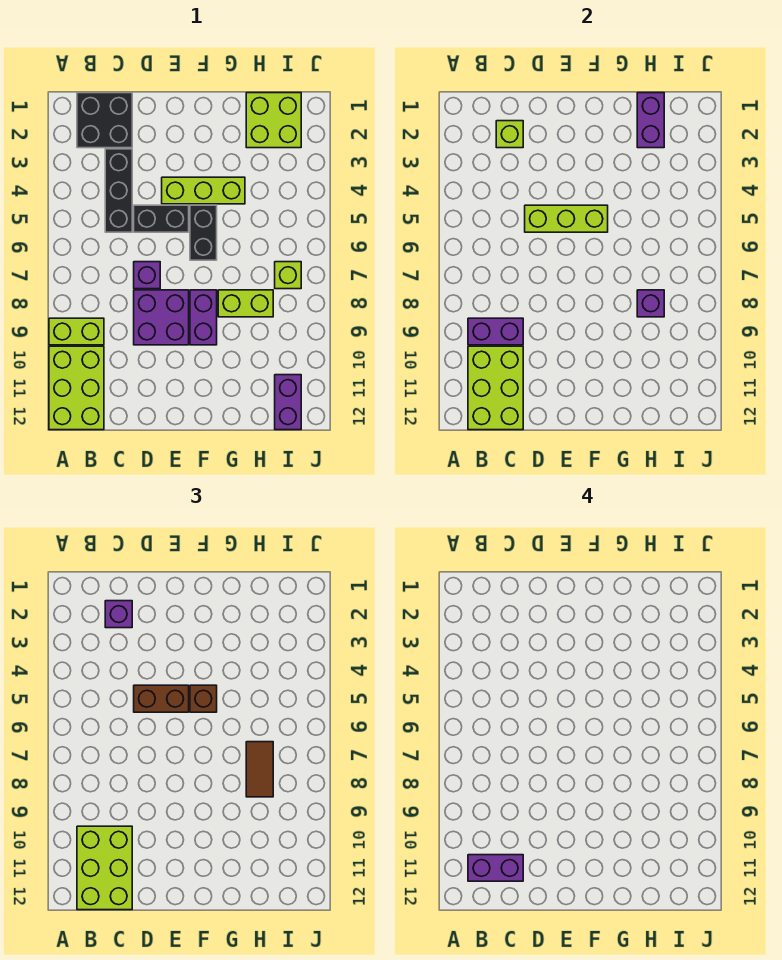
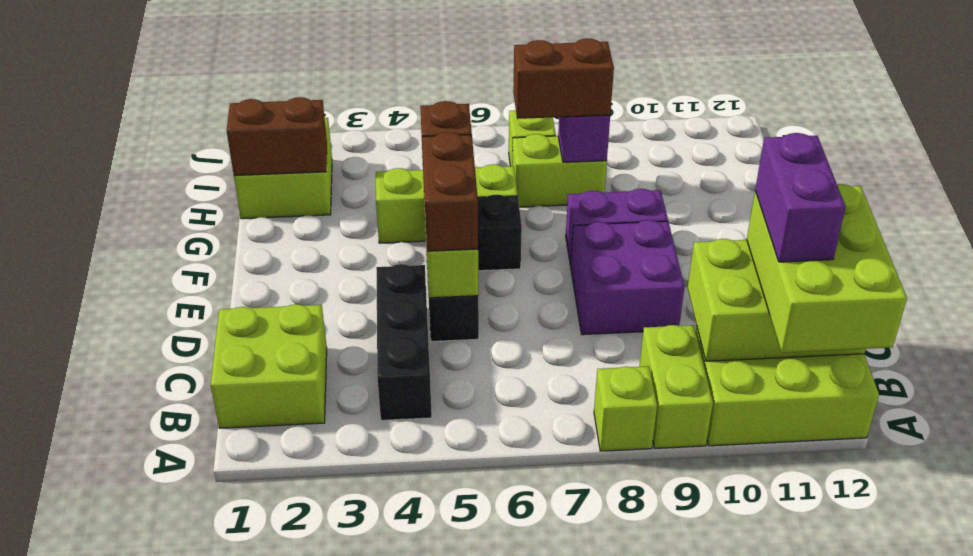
black 2x2 brick [77,93,132,148] -> lime 2x2 brick [211,304,327,428]
purple 1x2 brick [468,318,523,345] -> none
lime 2x3 brick [77,826,132,910] -> lime 2x3 brick turned to [747,184,907,353]
lime 1x1 brick [496,121,523,148] -> lime 1x1 brick moved to [594,366,657,451]
purple 1x1 brick [105,601,132,628] -> none
black 1x3 brick [105,149,132,232] -> black 1x3 brick turned to [376,264,432,420]
purple 1x1 brick [134,262,160,289] -> none
lime 1x3 brick [162,177,245,204] -> lime 1x3 brick turned to [376,164,518,243]
lime 1x2 brick [218,290,273,317] -> lime 1x2 brick turned to [512,134,607,207]
purple 1x2 brick [637,93,664,148] -> brown 1x2 brick [227,97,327,176]
brown 1x2 tile [246,742,273,797] -> brown 1x2 brick [513,38,614,119]
purple 1x2 brick [275,375,301,430] -> none

